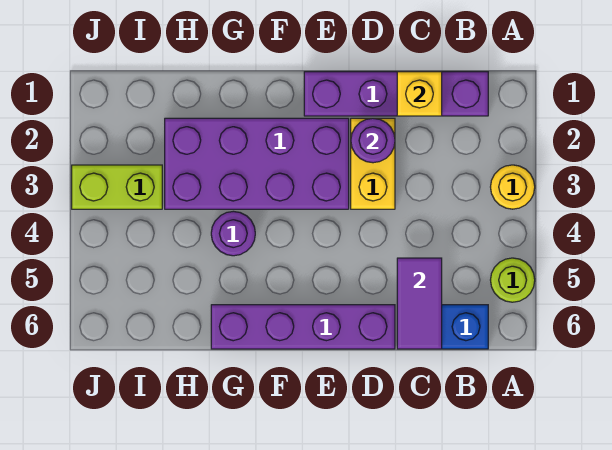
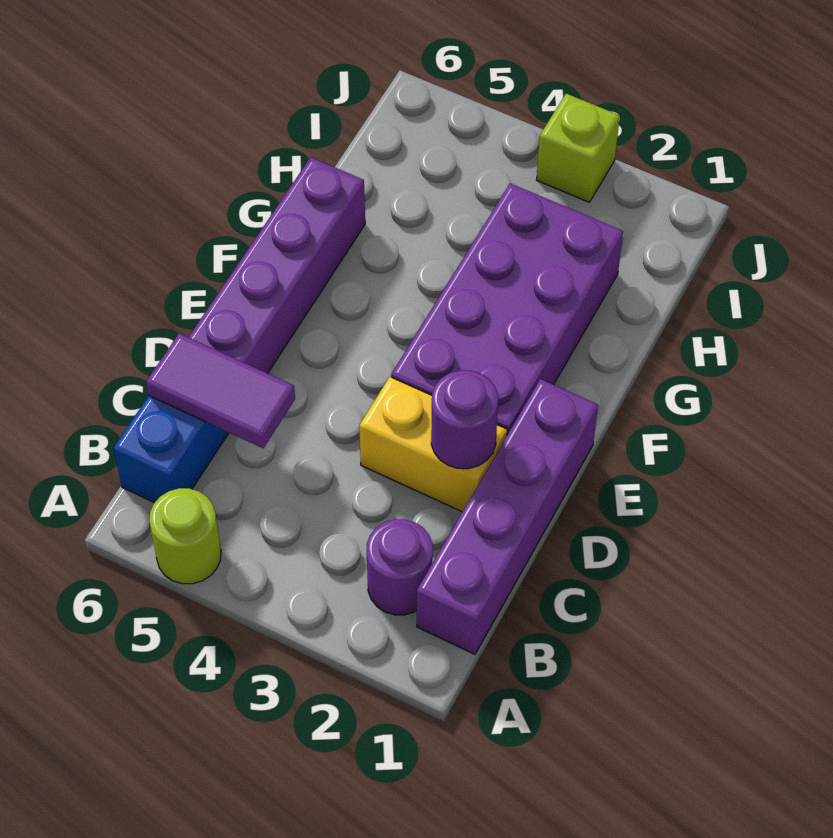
yellow 1x1 round brick [491,165,535,209] -> none
yellow 1x1 brick [397,72,442,116] -> none
purple 1x1 round brick [211,211,255,256] -> purple 1x1 round brick moved to [367,519,433,615]
lime 1x2 brick [72,165,162,209] -> lime 1x1 brick [537,94,620,202]

